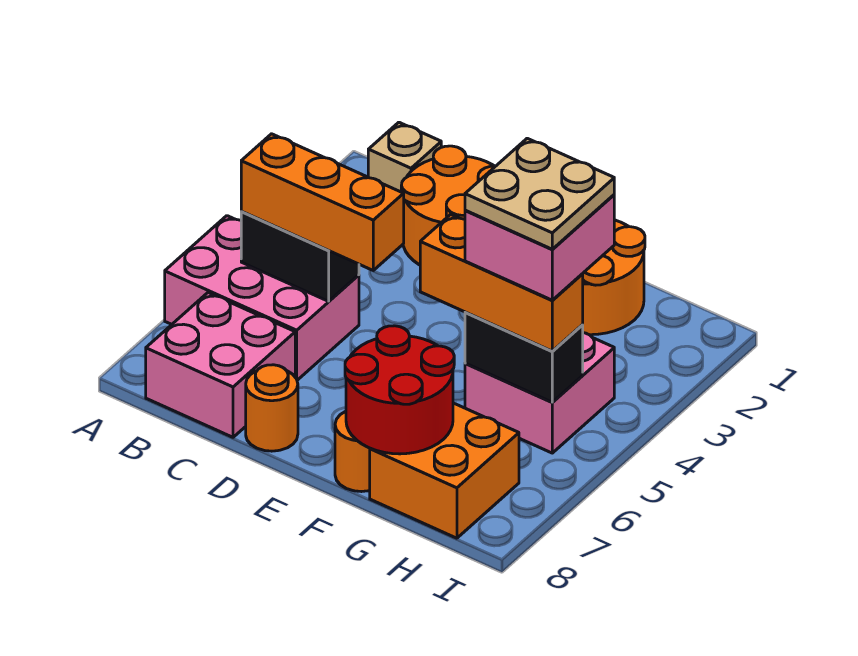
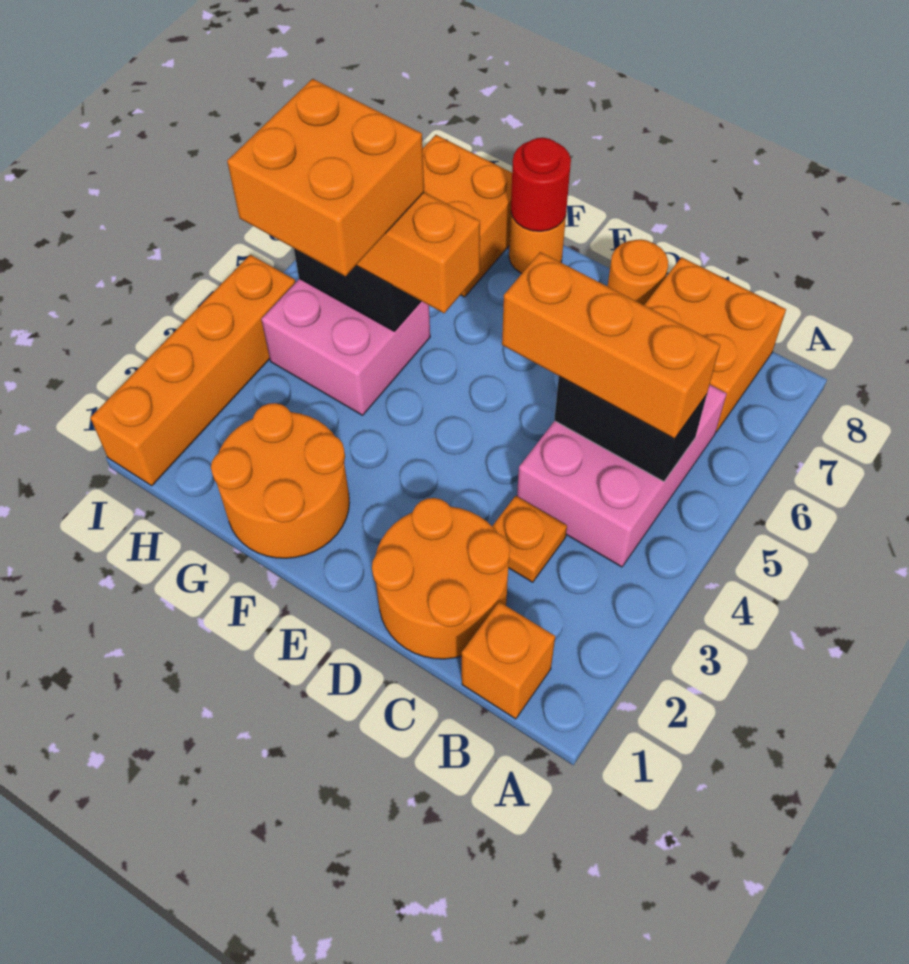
pink 2x3 brick [165,216,359,380] -> pink 2x3 brick turned to [517,385,727,567]
tan 1x1 brick [368,122,441,192] -> orange 1x1 brick [462,602,555,719]
pink 2x2 brick [146,293,295,437] -> orange 2x2 brick [644,257,786,432]
none -> orange 1x1 plate [492,496,567,582]
red 2x2 round brick [345,326,454,454] -> red 1x1 round brick [511,138,571,231]
pink 2x2 brick [465,195,614,300] -> orange 2x2 brick [227,79,424,276]
tan 2x2 plate [465,138,614,249] -> none
none -> orange 1x4 brick [90,255,296,486]

